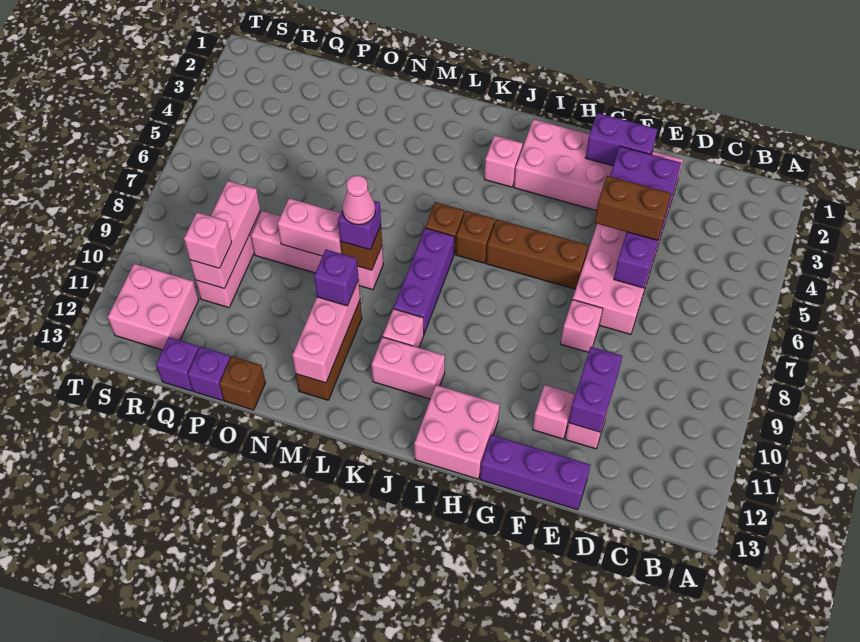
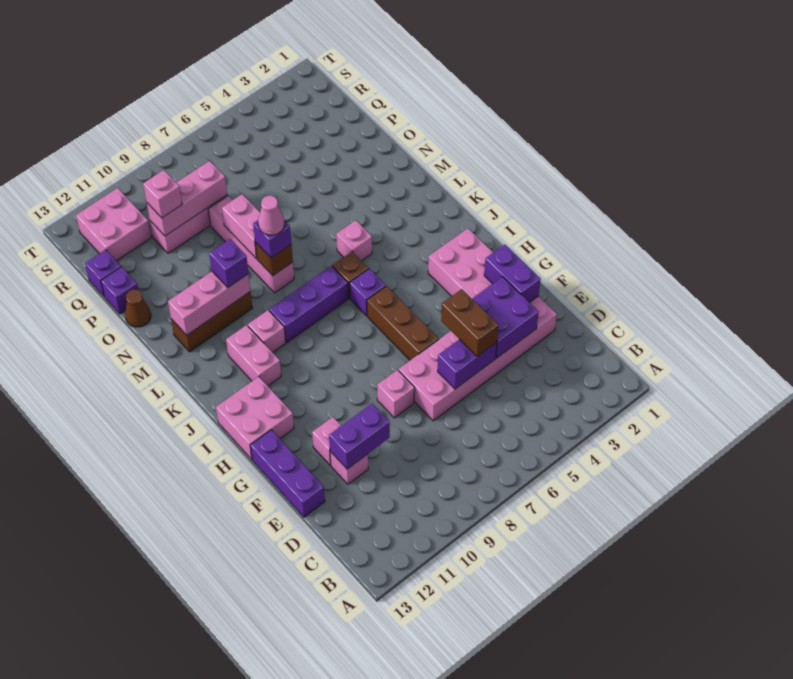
pink 1x1 brick [484,135,523,187] -> pink 1x1 brick moved to [336,220,372,261]
brown 1x1 brick [456,211,495,263] -> purple 1x1 brick [350,269,386,316]
brown 1x1 brick [219,356,265,410] -> brown 1x1 cone [125,289,151,327]

